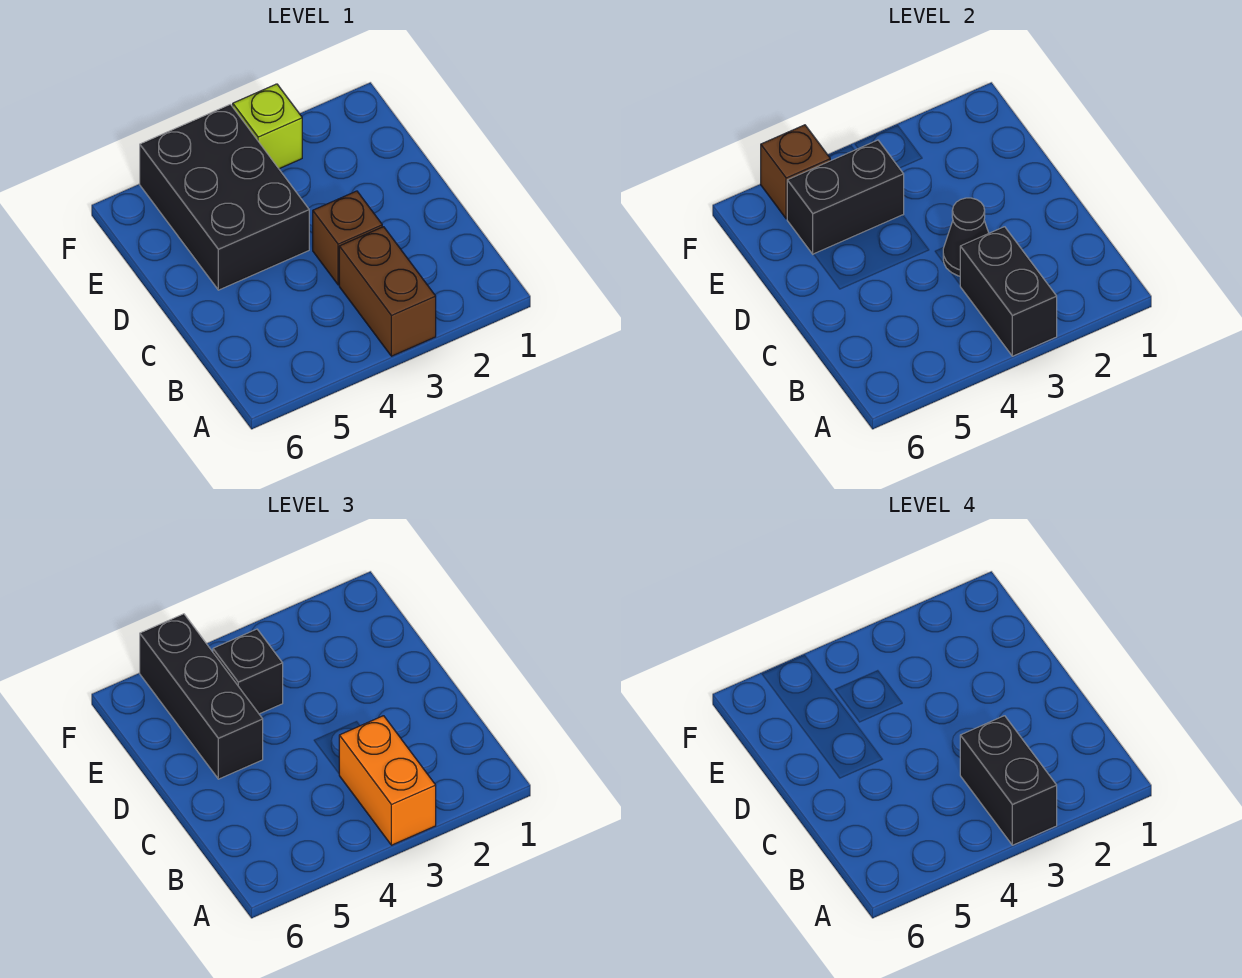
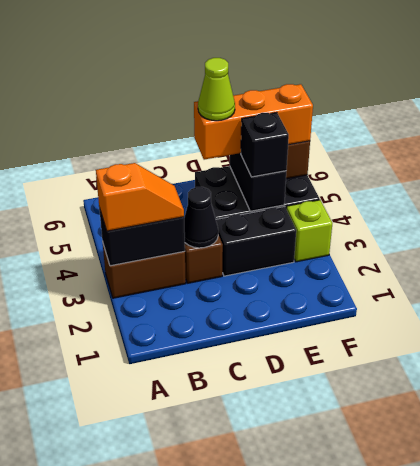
orange 1x2 brick [339,716,436,845] -> orange 1x2 slope [96,163,184,231]
black 1x2 brick [960,716,1057,845] -> black 1x2 brick moved to [216,207,296,276]
black 1x3 brick [140,614,263,779] -> orange 1x3 brick [194,84,313,160]
none -> lime 1x1 cone [198,58,235,121]

